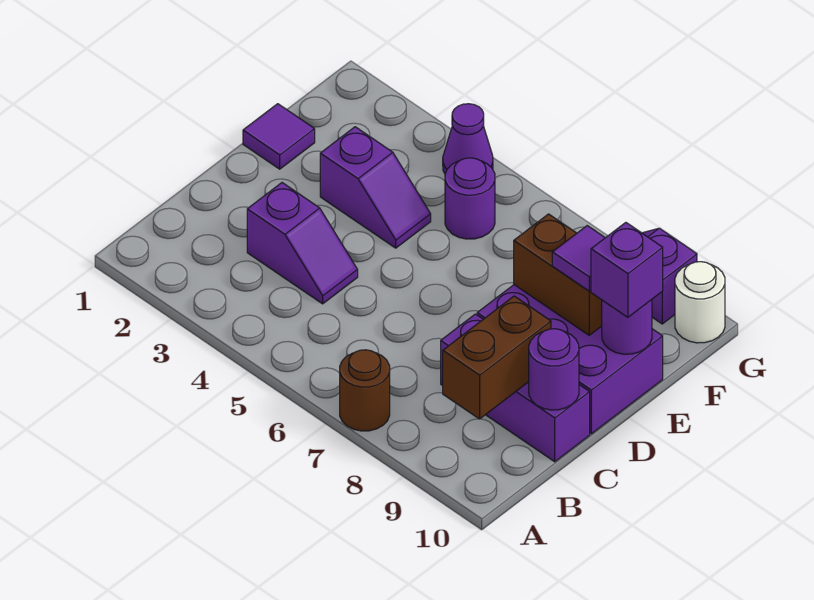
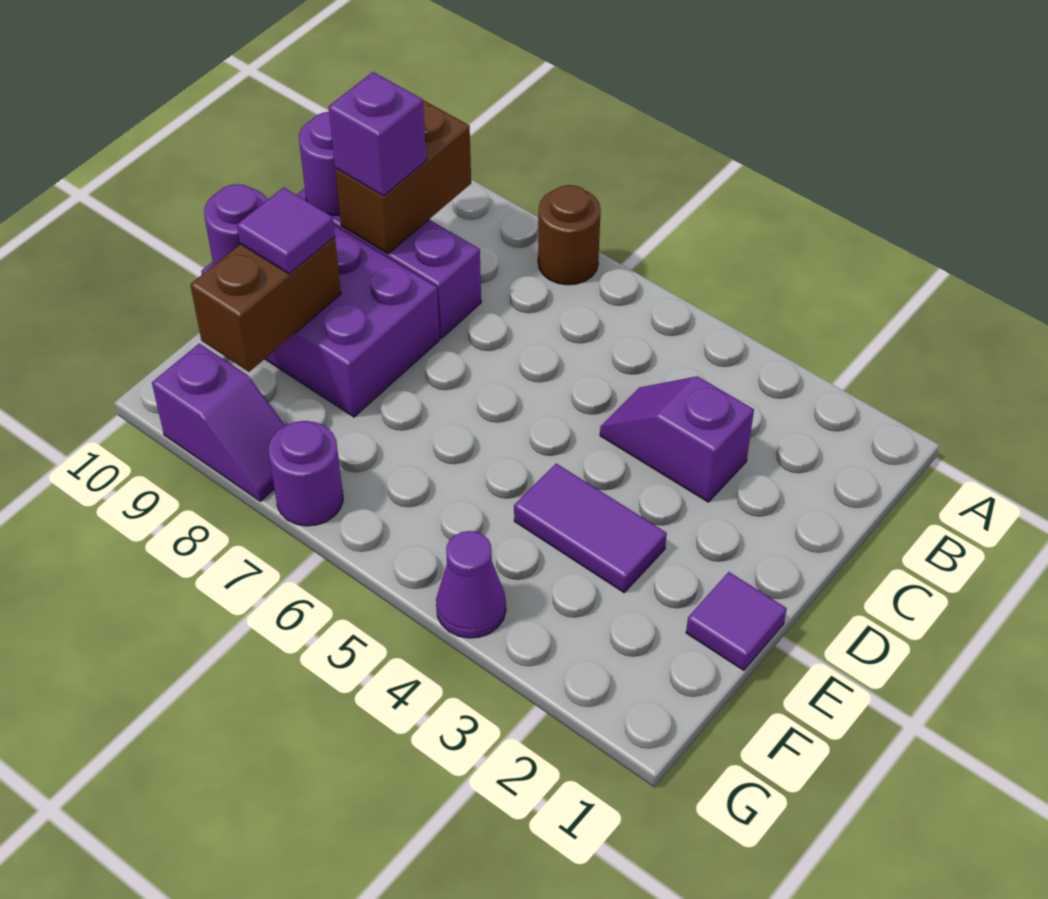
purple 1x2 slope [320,127,431,248] -> purple 1x2 tile [514,464,667,593]
brown 1x2 brick [514,214,602,335] -> brown 1x2 brick turned to [190,237,341,372]
purple 1x1 brick [591,223,663,317] -> purple 1x1 brick moved to [329,72,426,196]
purple 1x1 round brick [445,158,495,239] -> purple 1x1 round brick moved to [268,421,343,526]
white 1x1 round brick [675,262,725,343] -> none

